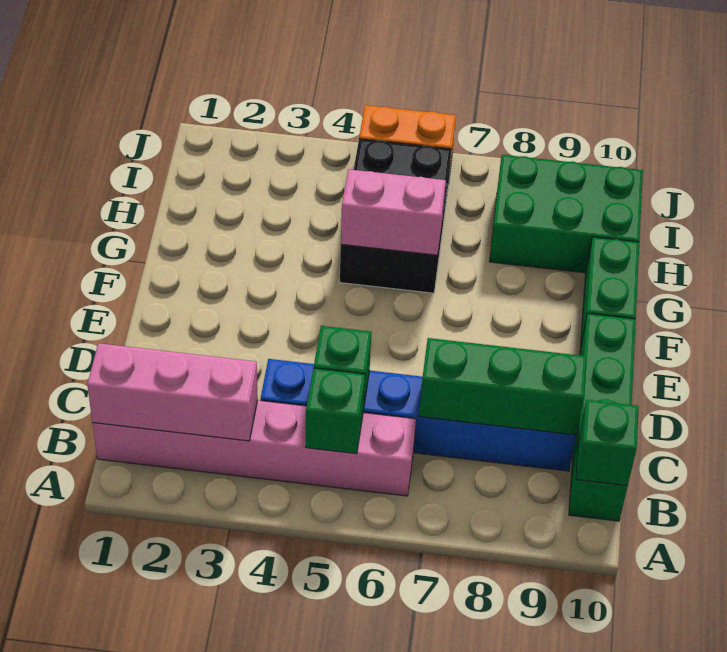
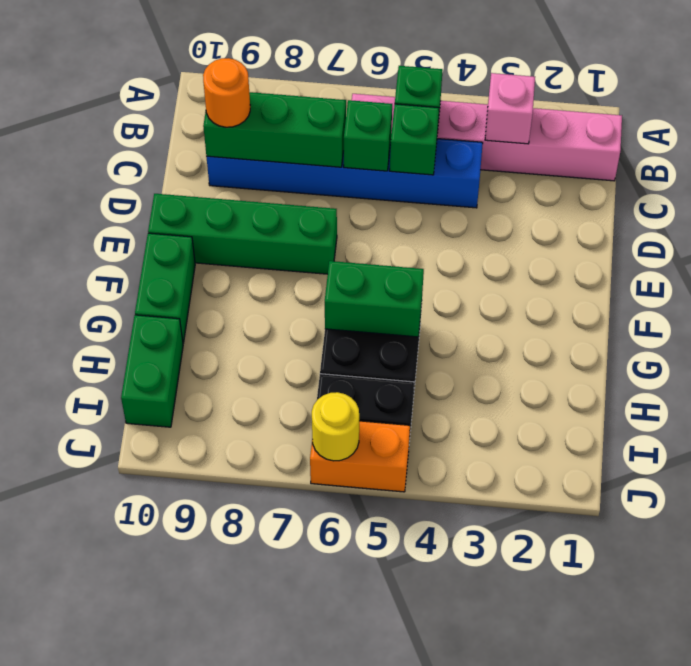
pink 1x3 brick [87,343,258,441] -> pink 1x1 brick [485,73,535,144]
green 1x4 brick [569,313,636,521] -> green 1x4 brick turned to [148,194,337,274]
green 1x1 brick [576,400,639,486] -> green 1x1 brick moved to [344,100,392,171]
none -> orange 1x1 round brick [203,58,250,127]
pink 1x2 brick [341,169,446,255] -> green 1x2 brick [325,261,424,337]
green 2x3 brick [489,155,643,273] -> green 1x2 brick [121,315,183,427]
none -> yellow 1x1 round brick [312,392,359,461]

